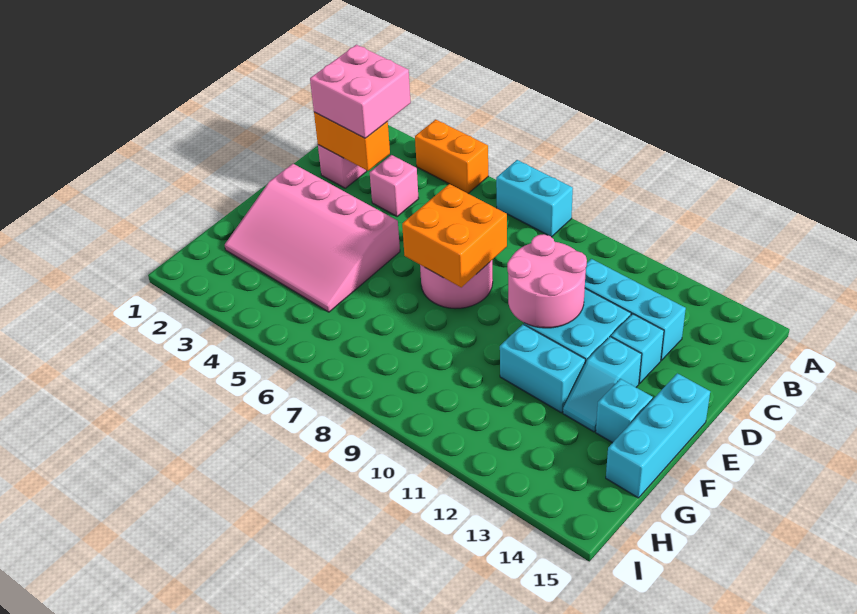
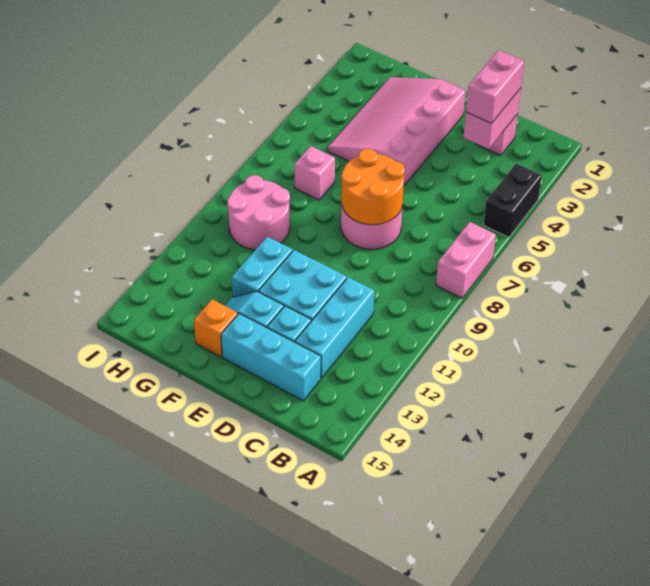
orange 1x2 brick [415,120,488,193] -> black 1x2 brick [484,164,542,237]
cyan 1x2 brick [496,160,573,237] -> pink 1x2 brick [436,222,496,298]
pink 2x2 brick [310,45,411,138] -> pink 1x2 brick [466,50,524,123]
orange 1x2 brick [314,112,390,171] -> pink 1x2 brick [464,88,521,149]
pink 1x1 brick [370,155,419,216] -> pink 1x1 brick moved to [295,146,335,200]
orange 2x2 brick [402,184,507,287] -> orange 2x2 round brick [341,149,405,225]
pink 2x2 round brick [507,234,587,328] -> pink 2x2 round brick moved to [227,175,290,250]
cyan 1x3 brick [606,373,710,498] -> cyan 1x3 brick moved to [221,313,321,401]
cyan 1x1 brick [596,379,653,443] -> orange 1x1 brick [194,299,238,357]

